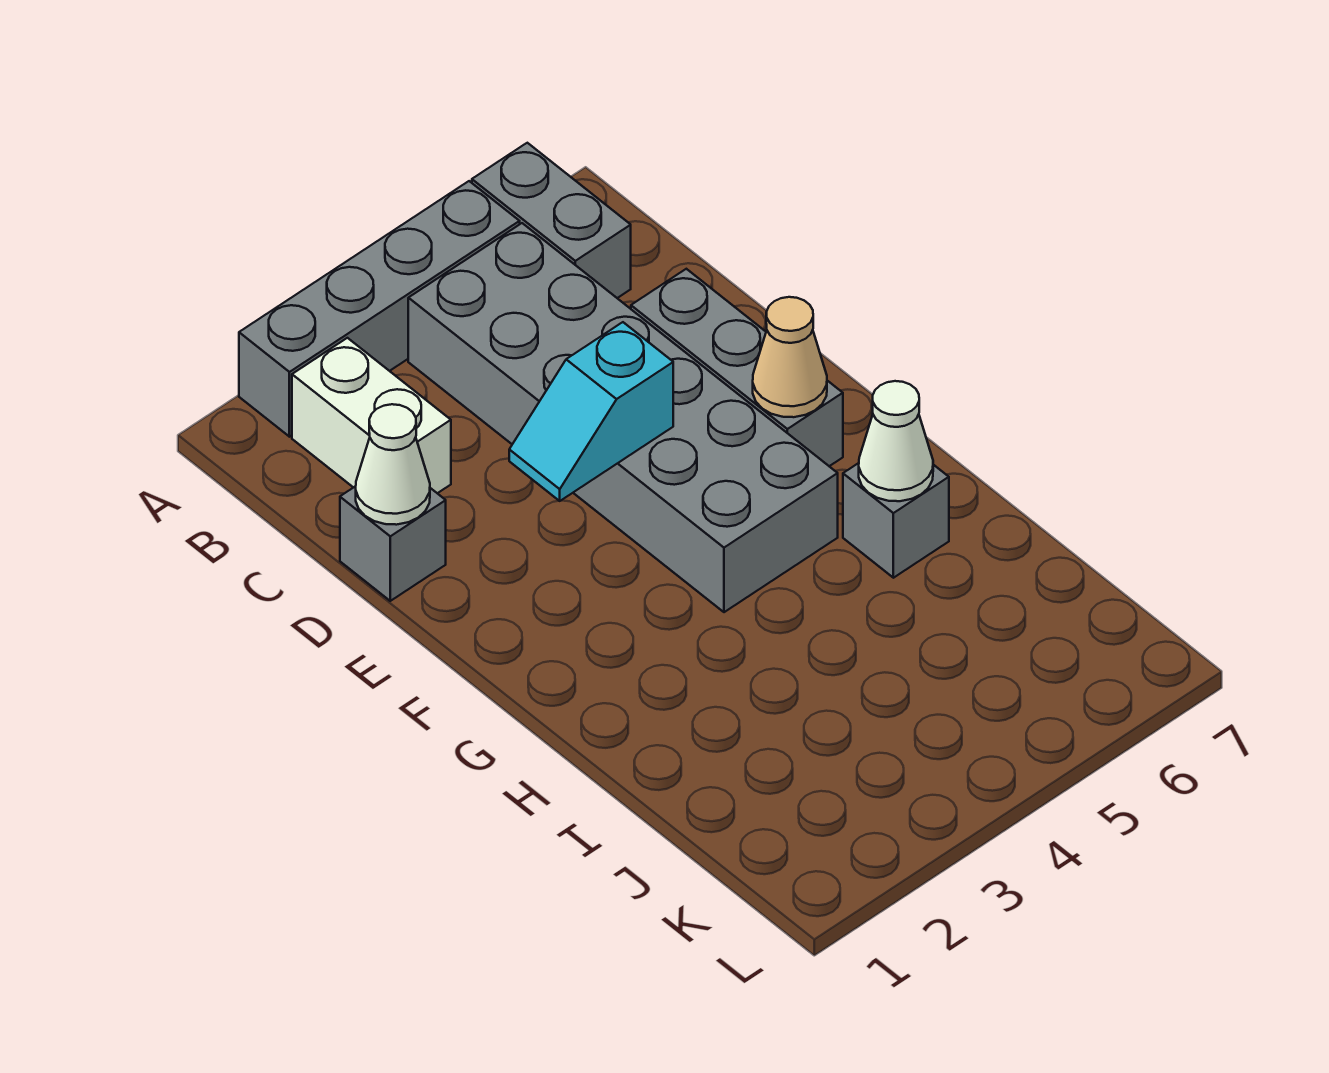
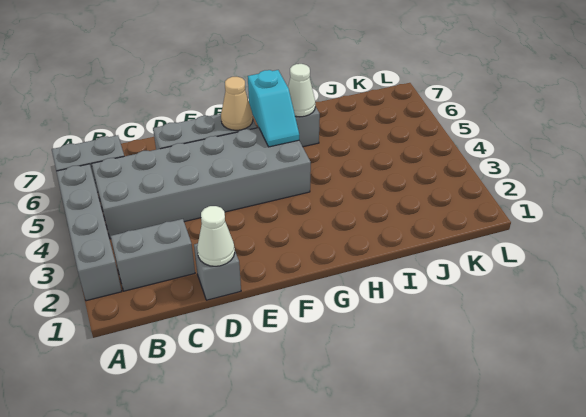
white 1x2 brick [292,338,451,493] -> grey 1x2 brick [111,219,195,291]
cyan 1x2 slope [509,322,673,501] -> cyan 1x2 slope moved to [248,70,299,147]

